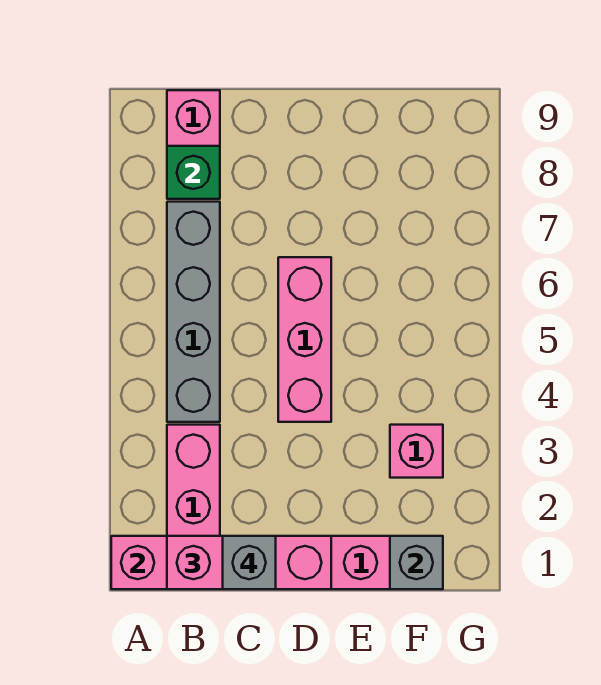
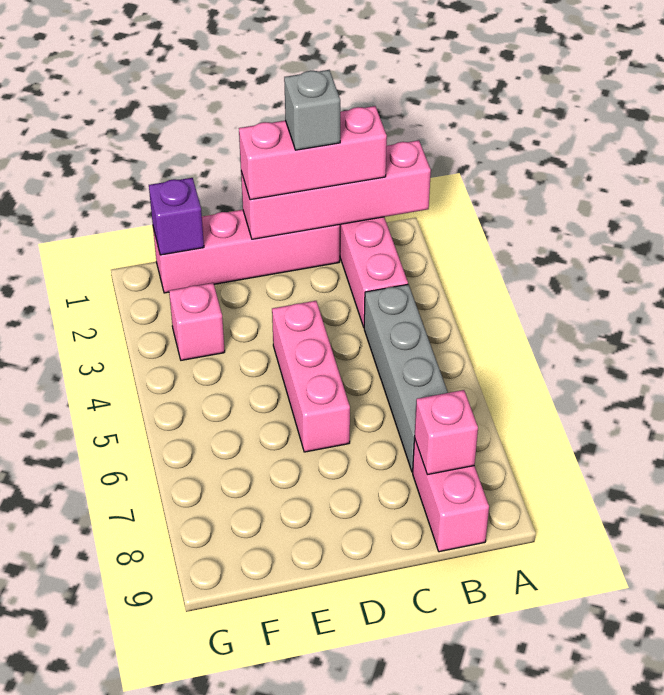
green 1x1 brick [167,146,220,199] -> pink 1x1 brick [415,390,478,475]
grey 1x1 brick [390,536,443,589] -> purple 1x1 brick [149,178,204,255]

